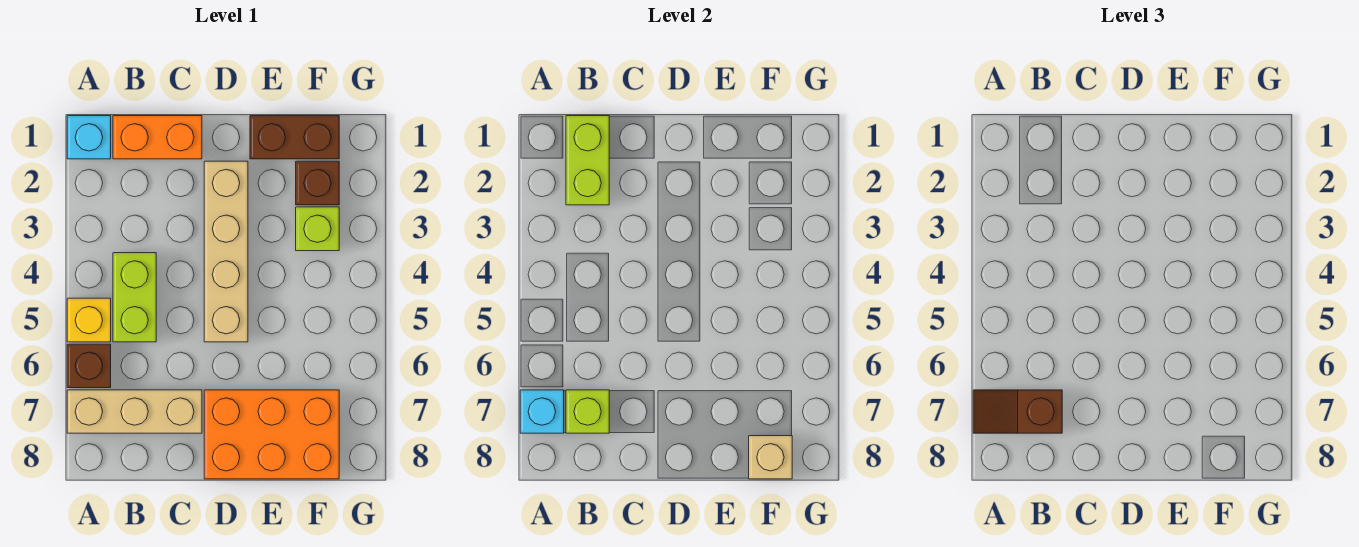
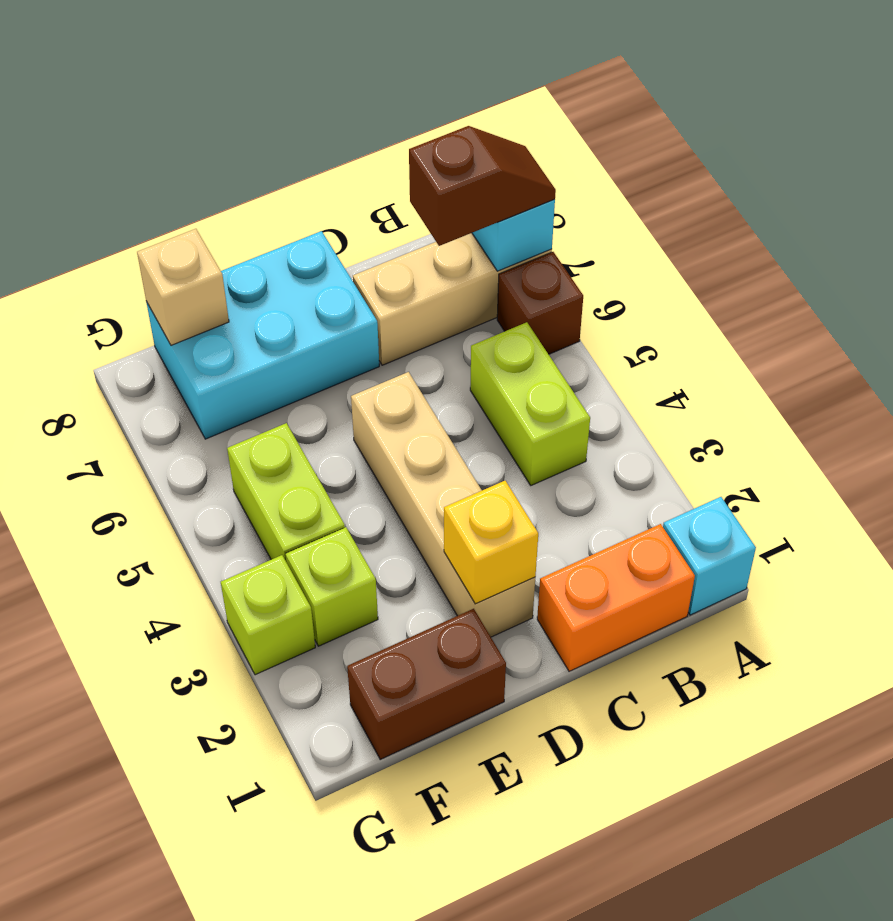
yellow 1x1 brick [67,298,111,342] -> yellow 1x1 brick moved to [444,481,538,604]
lime 1x2 brick [566,116,609,205] -> lime 1x2 brick moved to [227,423,345,561]
lime 1x1 brick [566,390,609,433] -> lime 1x1 brick moved to [221,555,315,675]
orange 2x3 brick [204,390,339,479] -> cyan 2x3 brick [146,231,379,439]
brown 1x1 brick [296,161,339,205] -> none

